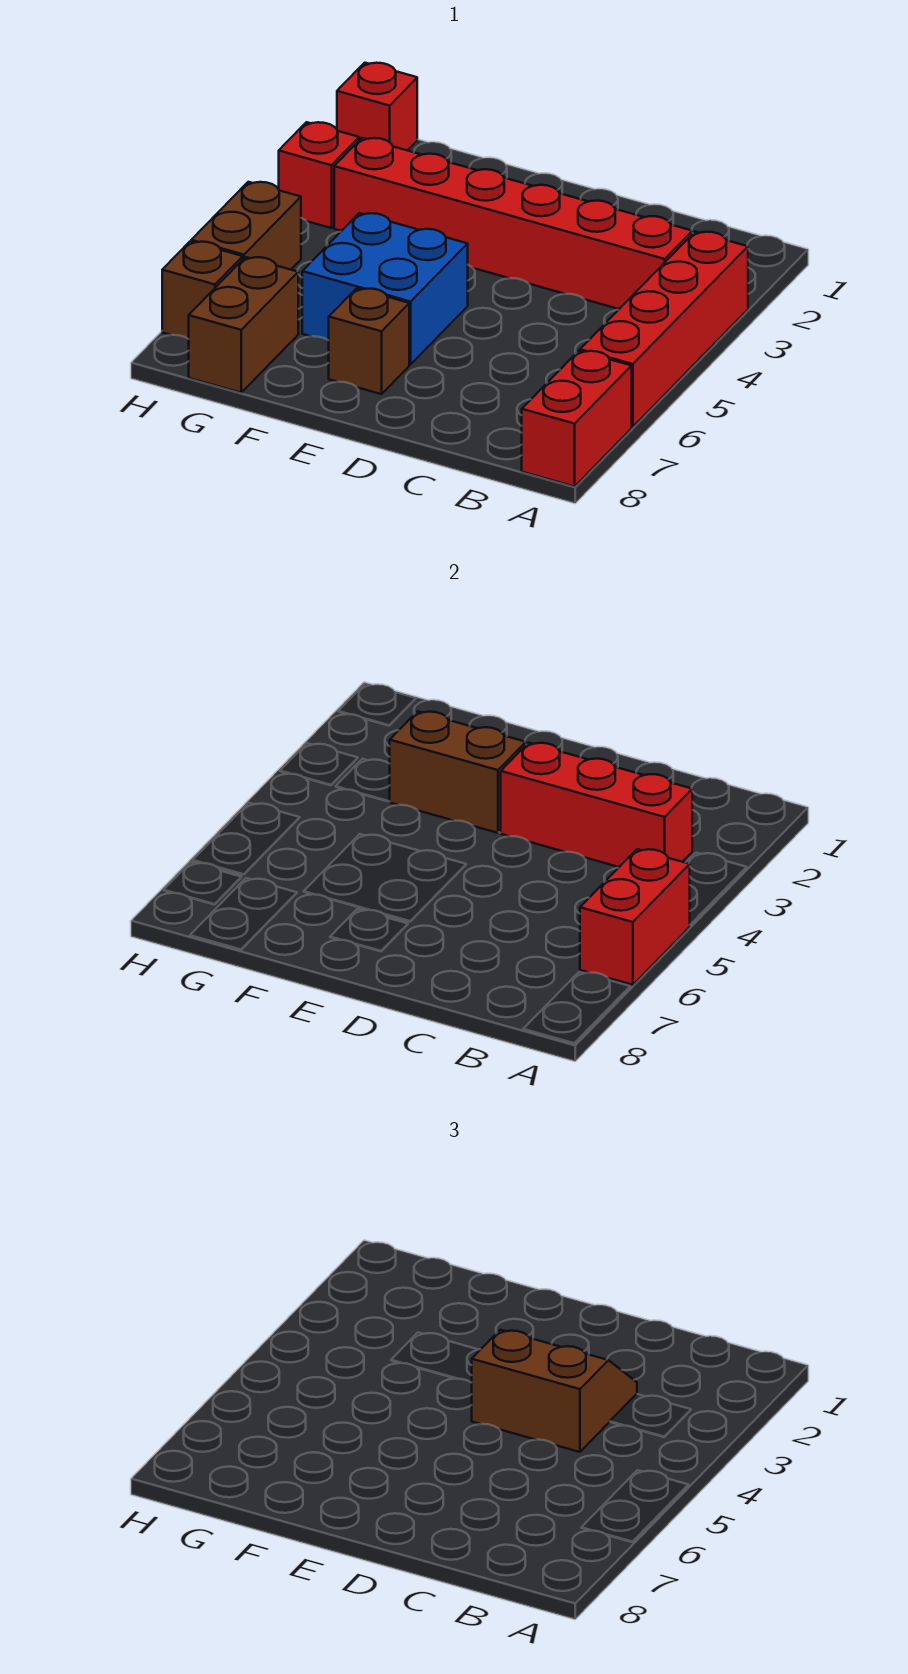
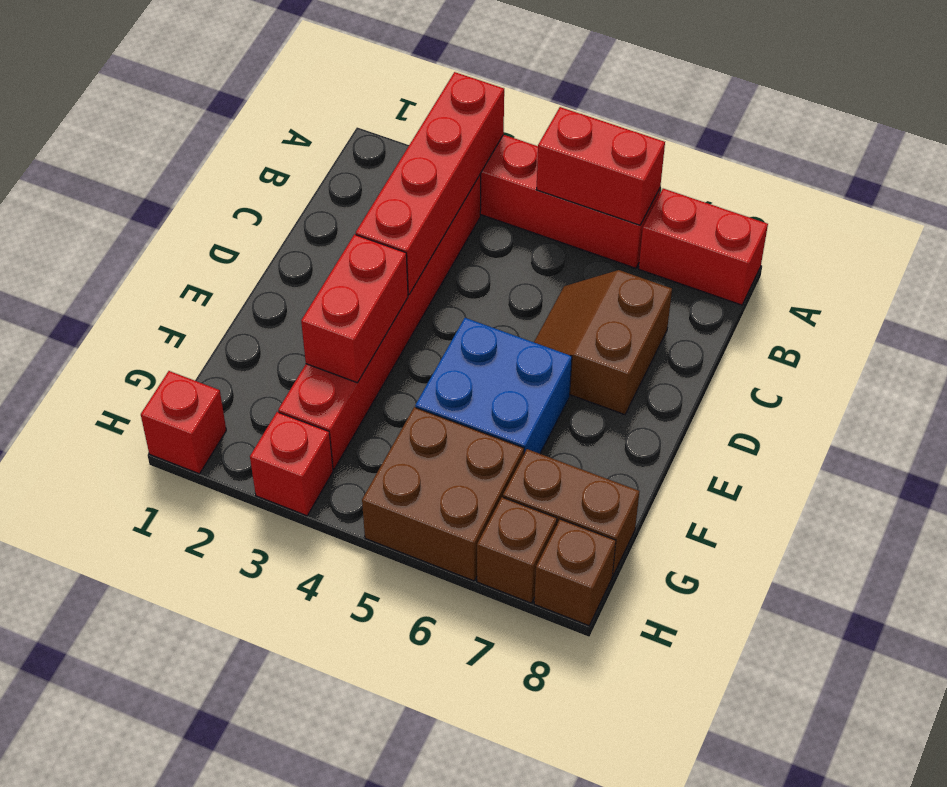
red 1x3 brick [501,743,692,867] -> red 1x4 brick [356,72,504,294]
brown 2x2 slope [471,1330,637,1452] -> brown 2x2 slope moved to [534,270,672,415]
brown 1x2 brick [390,711,526,833] -> red 1x2 brick [301,234,408,383]
brown 1x1 brick [329,288,409,394] -> brown 1x1 brick moved to [534,519,616,626]
brown 1x2 brick [191,182,301,270] -> brown 2x2 brick [362,407,524,581]

